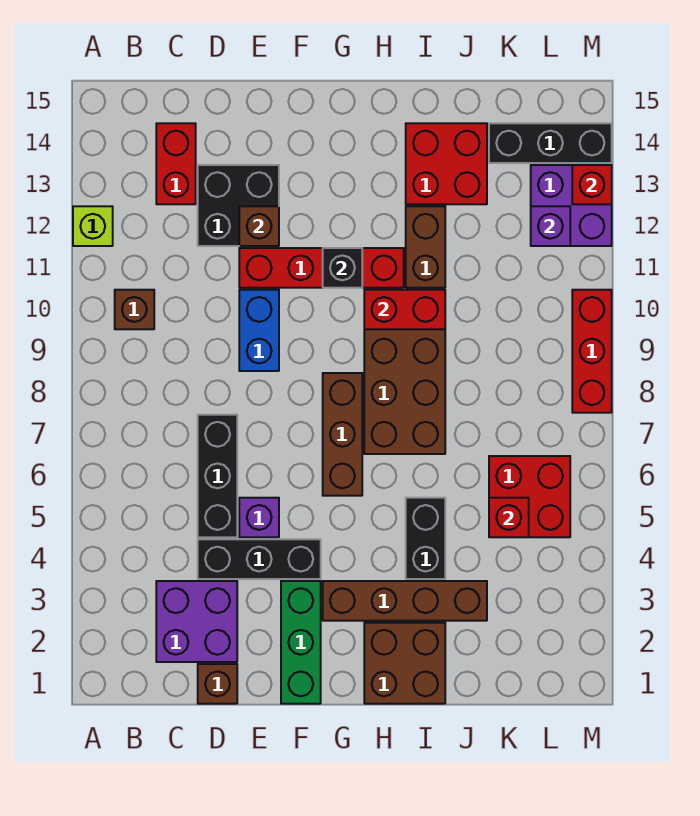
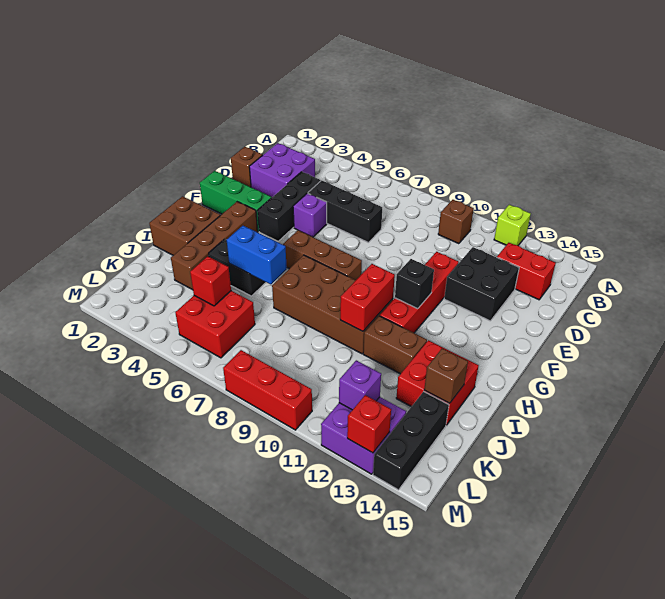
blue 1x2 brick [239,290,279,371] -> blue 1x2 brick moved to [227,226,287,284]
brown 1x1 brick [239,206,279,246] -> brown 1x1 brick moved to [424,348,468,403]

